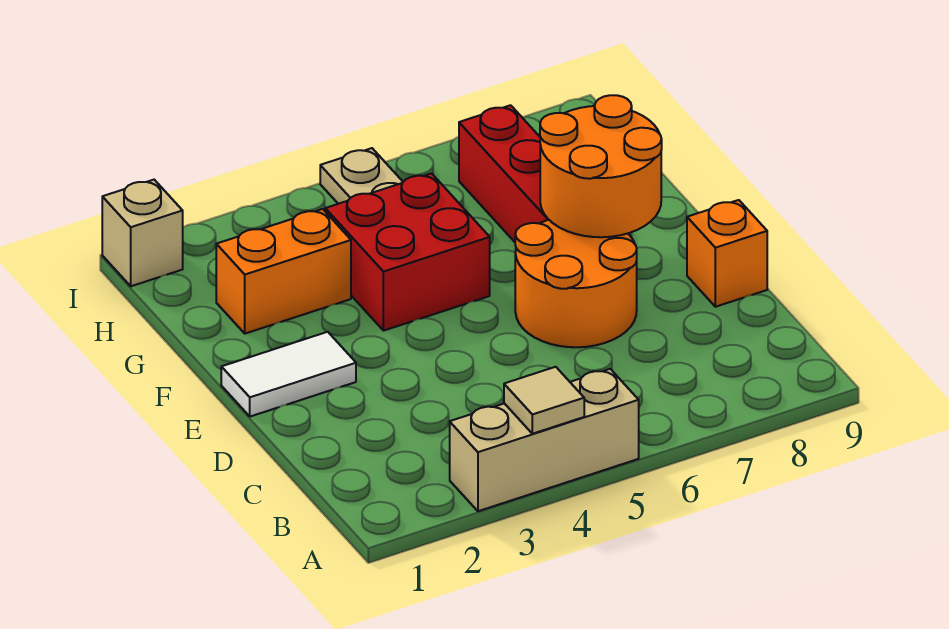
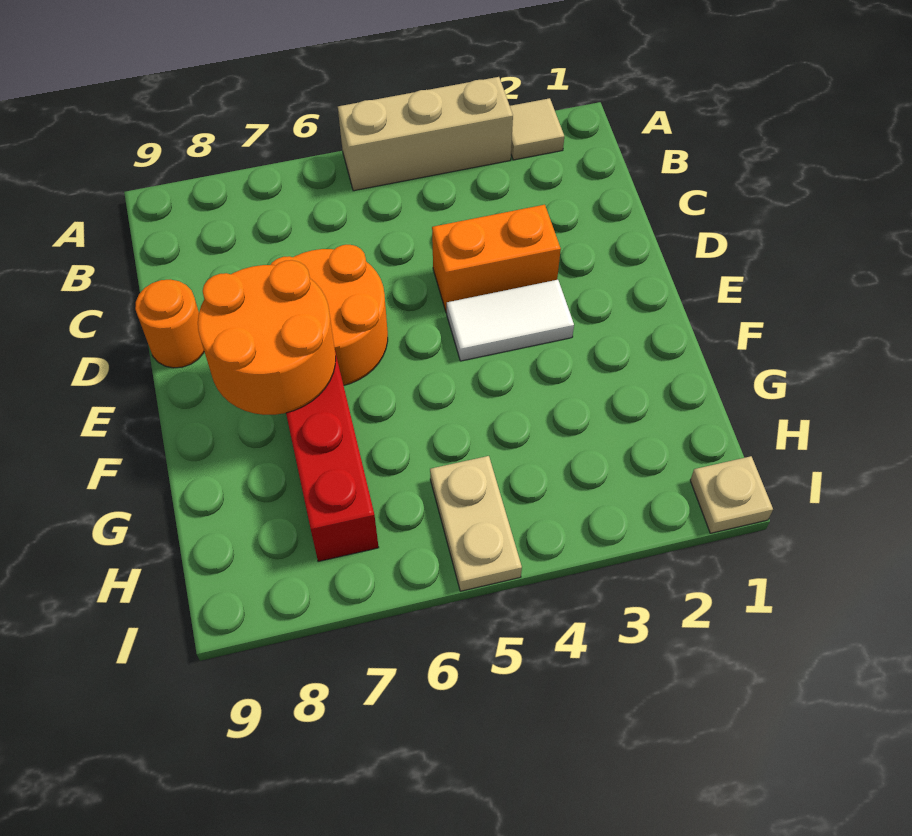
tan 1x1 tile [504,367,584,434] -> tan 1x1 tile moved to [510,98,564,160]
orange 1x1 brick [687,200,767,307] -> orange 1x1 round brick [135,280,204,368]
white 1x2 tile [221,332,356,417] -> white 1x2 tile moved to [447,280,574,361]
red 2x2 brick [325,174,490,331] -> none
orange 1x2 brick [216,209,351,334] -> orange 1x2 brick moved to [432,205,561,313]
tan 1x1 brick [102,180,183,286] -> tan 1x1 plate [690,456,773,533]

